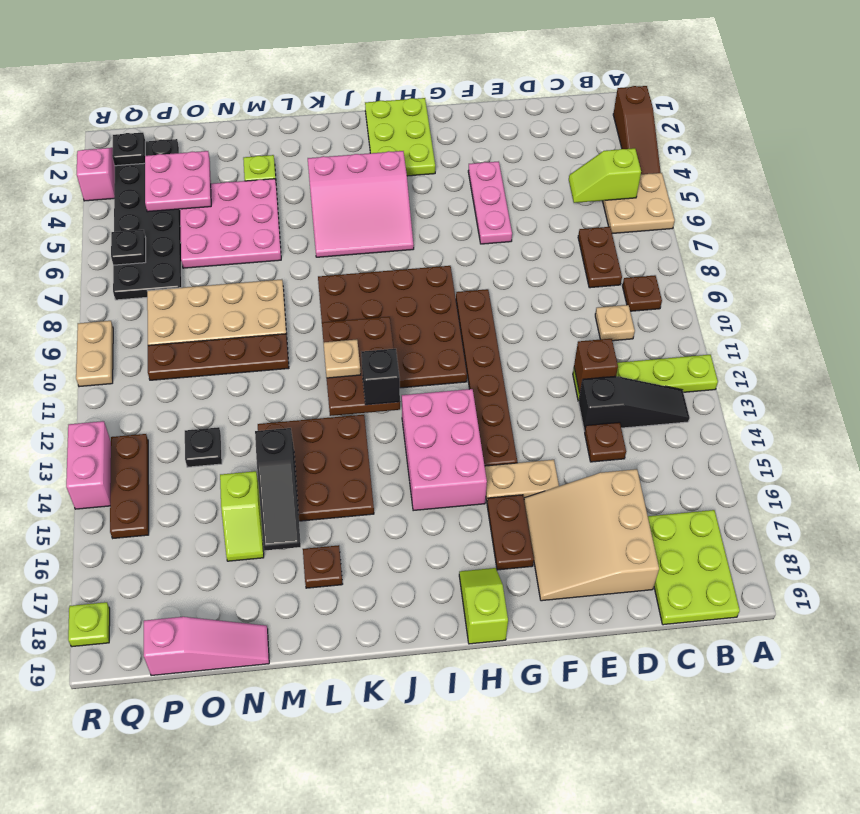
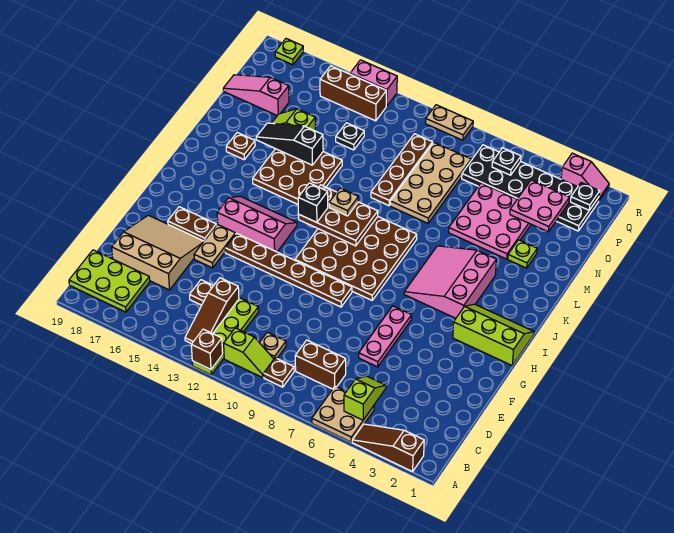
black 1x3 slope [579,376,689,431] -> brown 1x3 slope [185,278,239,344]
brown 1x2 plate [578,227,622,288] -> brown 1x2 brick [295,340,346,389]
brown 1x1 brick [574,339,618,393] -> brown 1x1 brick moved to [191,329,223,370]
pink 1x3 plate [468,161,512,244] -> pink 1x3 plate turned to [359,306,412,367]
lime 2x3 plate [365,98,435,176] -> lime 2x3 slope [453,304,534,365]
pink 2x3 brick [402,389,487,511] -> pink 2x3 slope [217,196,297,252]
lime 1x2 slope [459,568,508,644] -> lime 1x2 slope moved to [224,328,274,378]
pink 1x3 slope [144,617,269,676] -> pink 1x3 slope turned to [223,75,289,116]
brown 1x3 plate [110,434,149,538] -> brown 1x3 brick [320,66,386,121]

